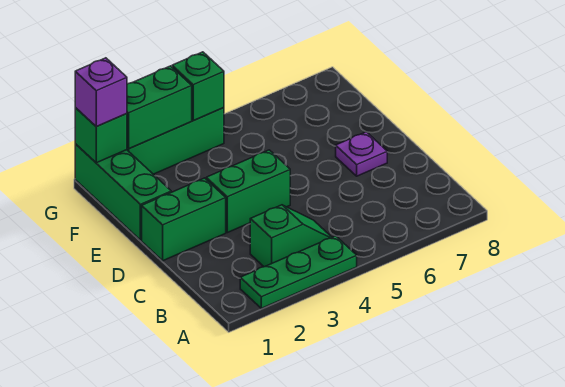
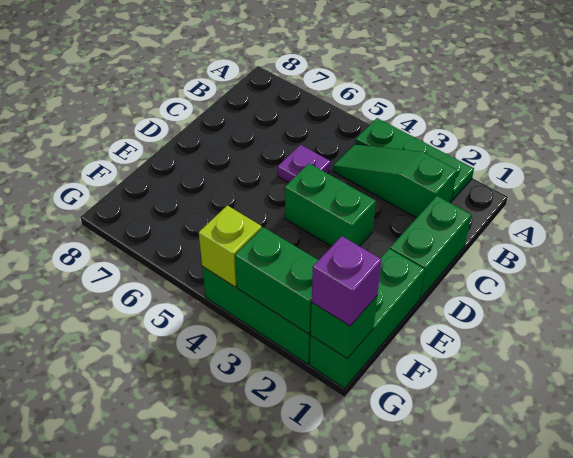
green 1x2 slope [250,205,332,267] -> green 1x3 slope [333,144,457,218]
green 1x2 brick [142,178,226,261] -> green 1x2 brick turned to [390,196,472,299]
purple 1x1 plate [336,132,387,176] -> purple 1x1 plate moved to [278,145,331,183]
green 1x1 brick [172,52,224,121] -> lime 1x1 brick [199,205,262,287]

